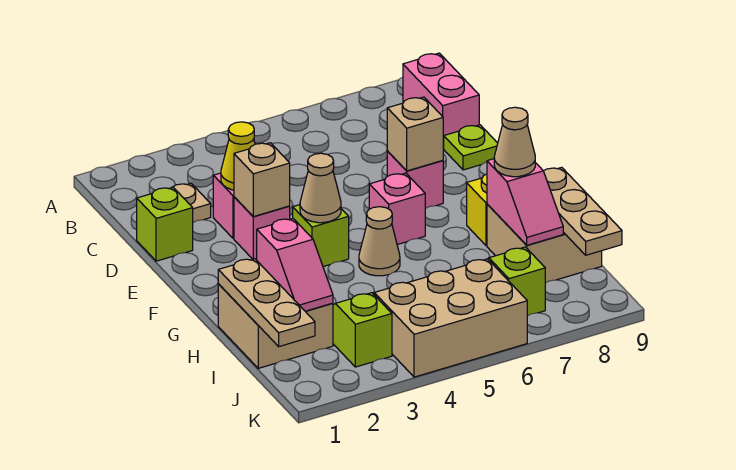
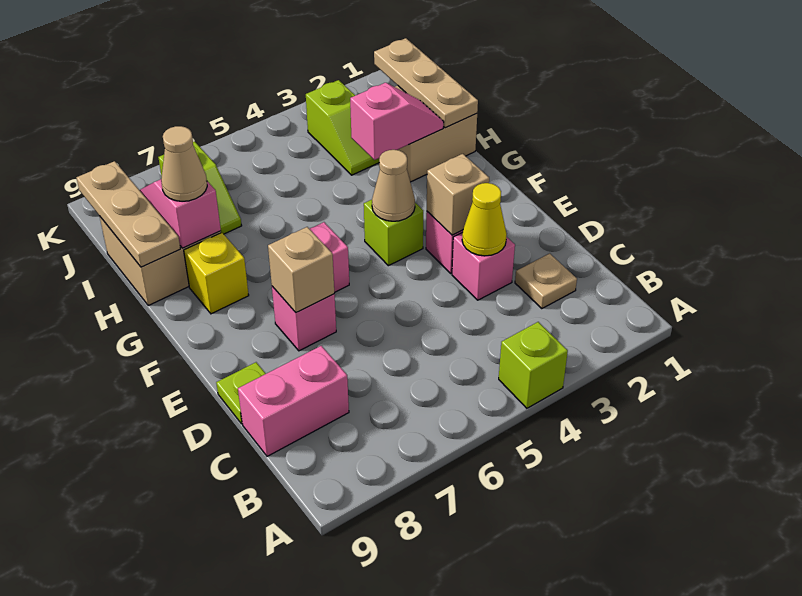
pink 1x2 brick [403,53,479,148] -> pink 1x2 brick turned to [238,346,349,456]
lime 1x1 brick [137,187,193,261] -> lime 1x1 brick moved to [499,322,568,408]
tan 1x1 cone [359,207,400,276] -> none
pink 1x2 slope [257,219,333,311] -> pink 1x2 slope turned to [350,83,444,160]
tan 2x3 brick [374,259,527,377] -> none

